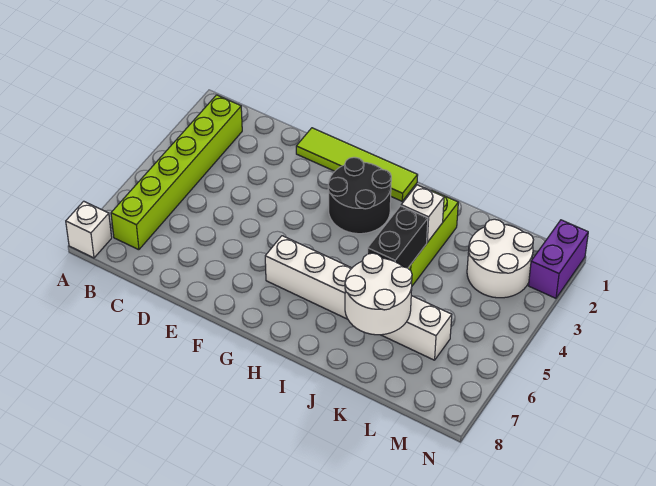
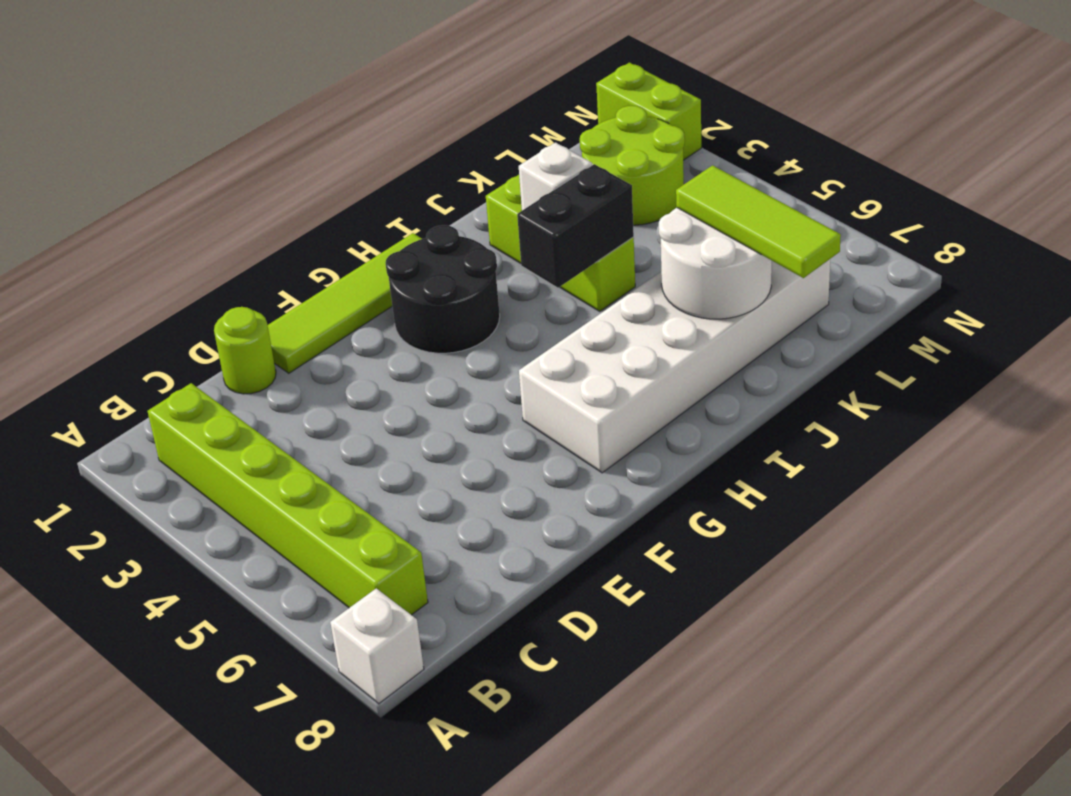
none -> lime 1x1 round brick [214,307,276,394]
white 1x6 brick [265,236,452,360] -> white 2x6 brick [519,259,830,473]
black 1x2 brick [367,206,428,268] -> black 1x2 brick turned to [517,164,634,288]
none -> lime 1x3 tile [676,165,841,278]
white 2x2 round brick [467,219,533,298] -> lime 2x2 round brick [580,106,685,225]
purple 1x2 brick [529,220,588,298] -> lime 1x2 brick [596,63,701,160]

